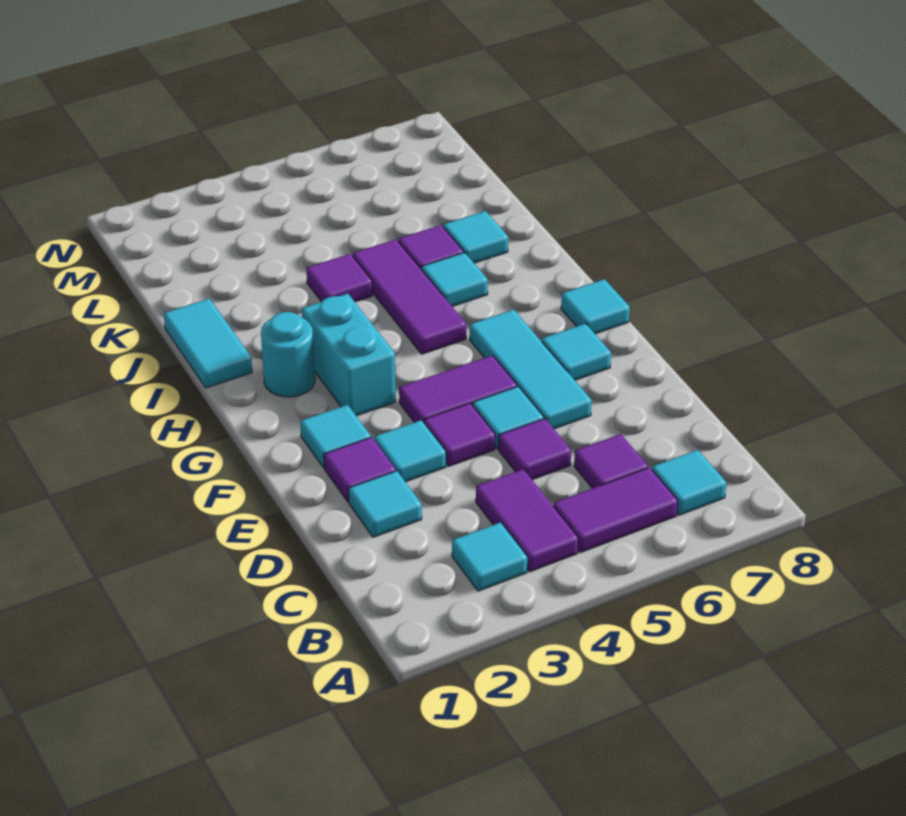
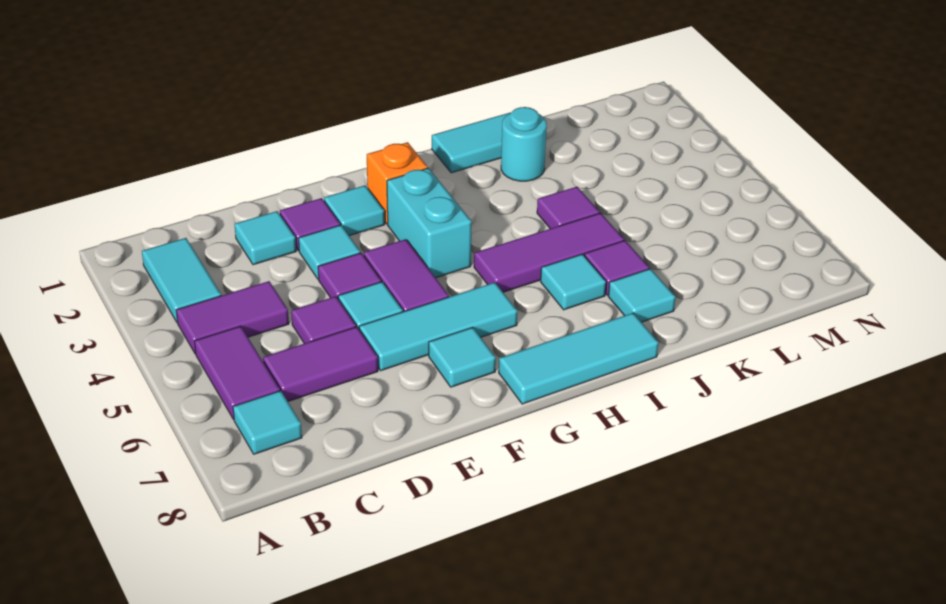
cyan 1x1 tile [452,522,527,591] -> cyan 1x2 tile [142,238,221,323]
purple 1x1 tile [574,434,648,488] -> purple 1x2 tile [263,327,378,401]
none -> orange 1x1 brick [367,142,428,224]
cyan 1x2 brick [302,294,396,416] -> cyan 1x2 brick turned to [387,168,472,278]
cyan 1x1 tile [561,279,630,334] -> cyan 1x3 tile [499,313,658,404]
cyan 1x1 round brick [261,312,315,397] -> cyan 1x1 round brick moved to [501,107,547,181]

